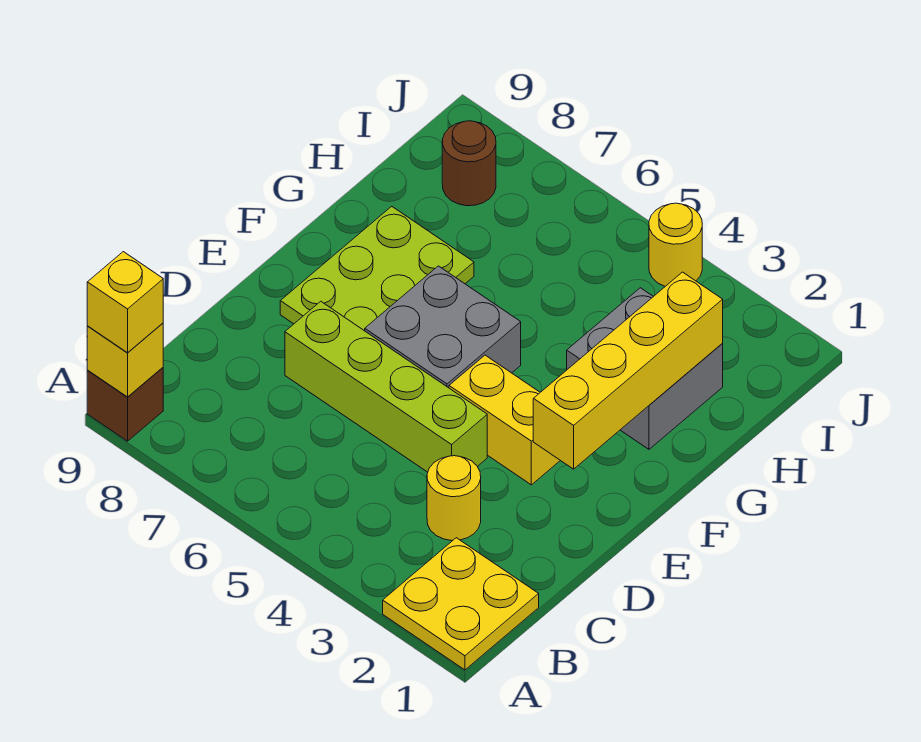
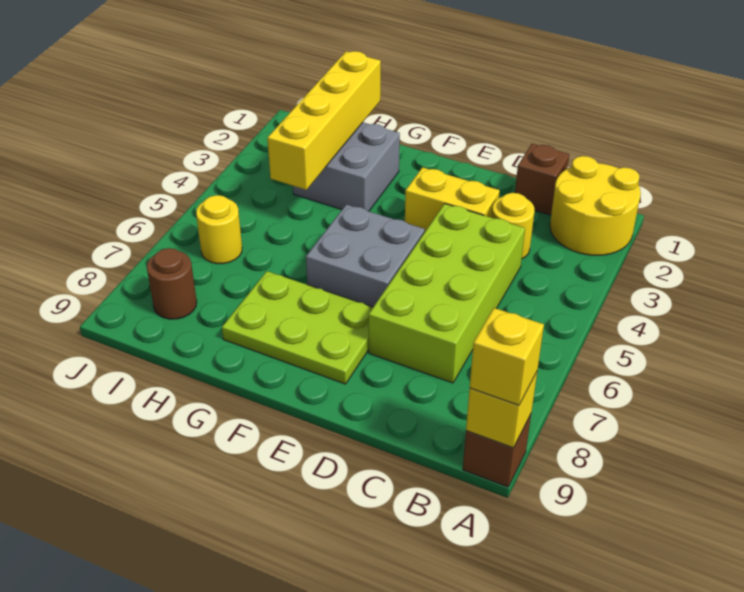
yellow 2x2 plate [383,538,539,670] -> yellow 2x2 round brick [550,156,641,255]
none -> brown 1x1 brick [515,144,569,215]
lime 1x4 brick [285,301,487,472] -> lime 2x4 brick [369,204,525,383]
yellow 1x4 brick [533,272,723,469] -> yellow 1x4 brick turned to [267,51,381,190]
yellow 1x2 brick [449,355,560,485] -> yellow 1x2 brick turned to [405,167,500,231]
yellow 1x1 round brick [649,203,702,286] -> yellow 1x1 round brick moved to [196,195,242,264]

